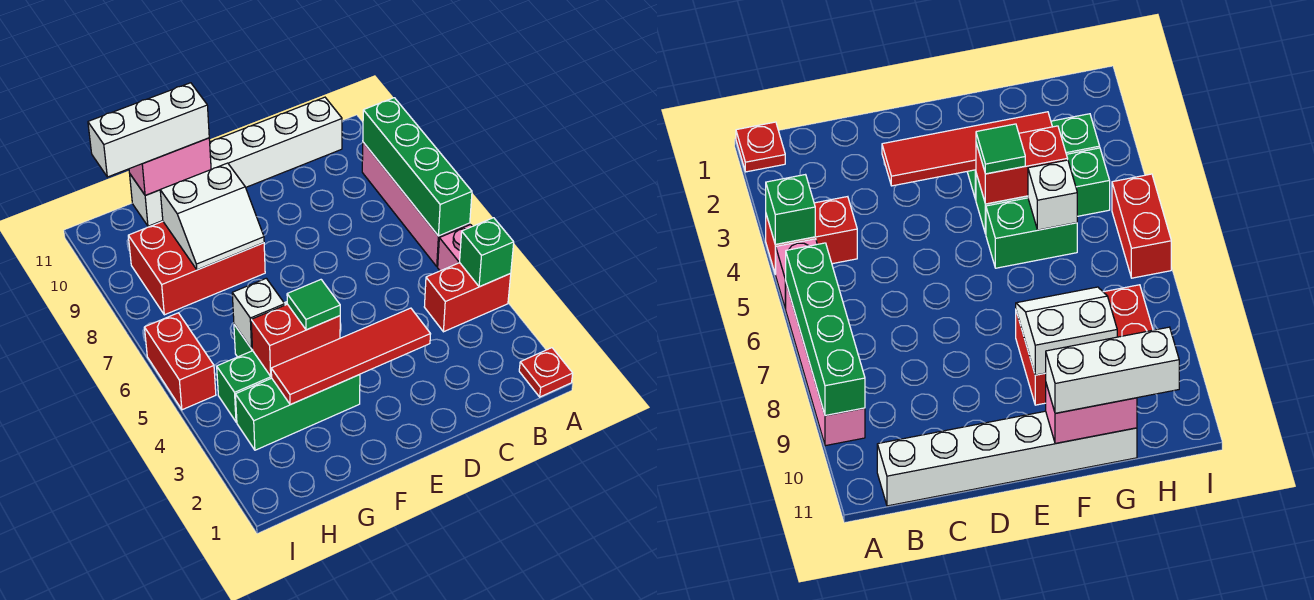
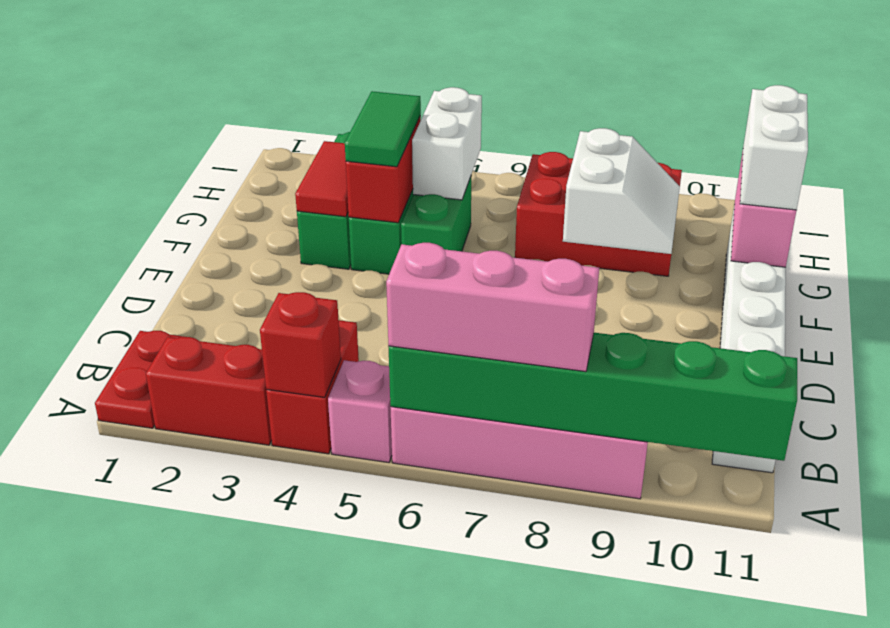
red 1x1 plate [519,348,573,397] -> red 1x2 plate [95,331,184,428]
green 1x1 brick [460,218,514,287] -> red 1x1 brick [260,292,341,397]
green 1x4 brick [363,98,472,236] -> green 1x6 brick [389,333,797,461]
none -> pink 1x3 brick [386,243,599,372]
red 1x4 tile [271,308,430,405] -> red 1x2 tile [295,141,348,217]
green 1x1 tile [287,280,340,330] -> green 1x2 tile [345,91,421,167]
red 2x3 brick [128,222,265,315] -> red 2x3 brick turned to [515,152,682,276]
white 2x2 slope [160,163,264,270] -> white 2x2 slope turned to [563,128,680,254]
white 1x3 brick [88,83,209,177] -> white 1x2 brick [740,85,808,210]
white 1x1 brick [232,278,285,349] -> white 1x2 brick [412,87,482,200]
red 1x2 brick [144,313,216,410] -> red 1x2 brick moved to [146,337,272,445]

